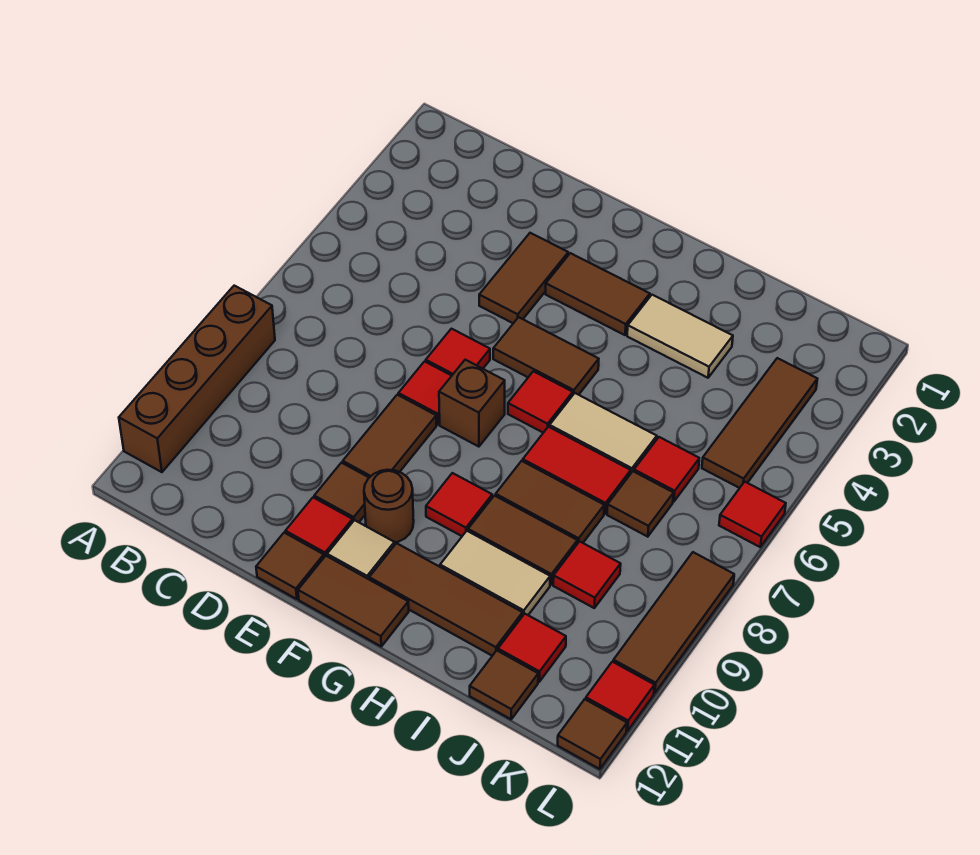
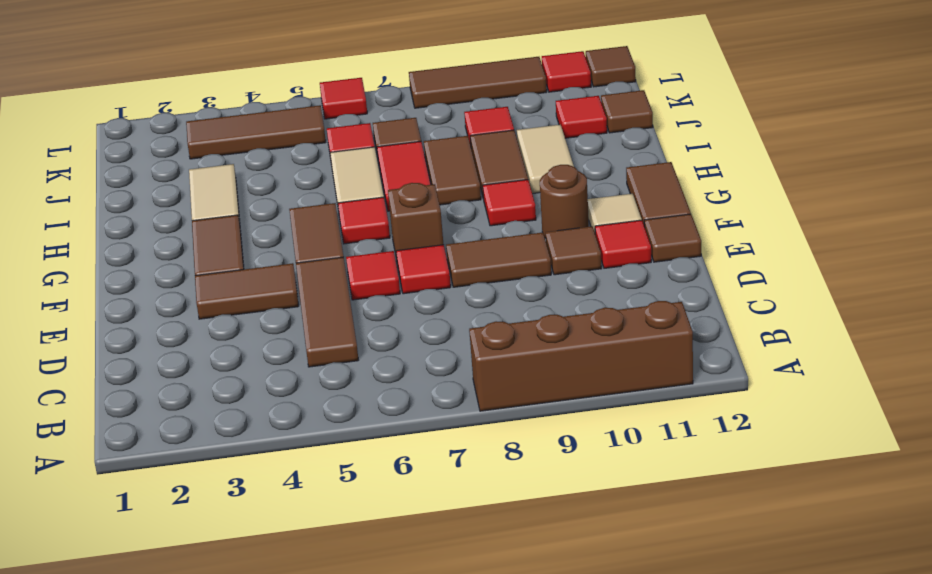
brown 1x3 tile [369,543,523,656] -> brown 1x3 tile moved to [296,257,358,367]

